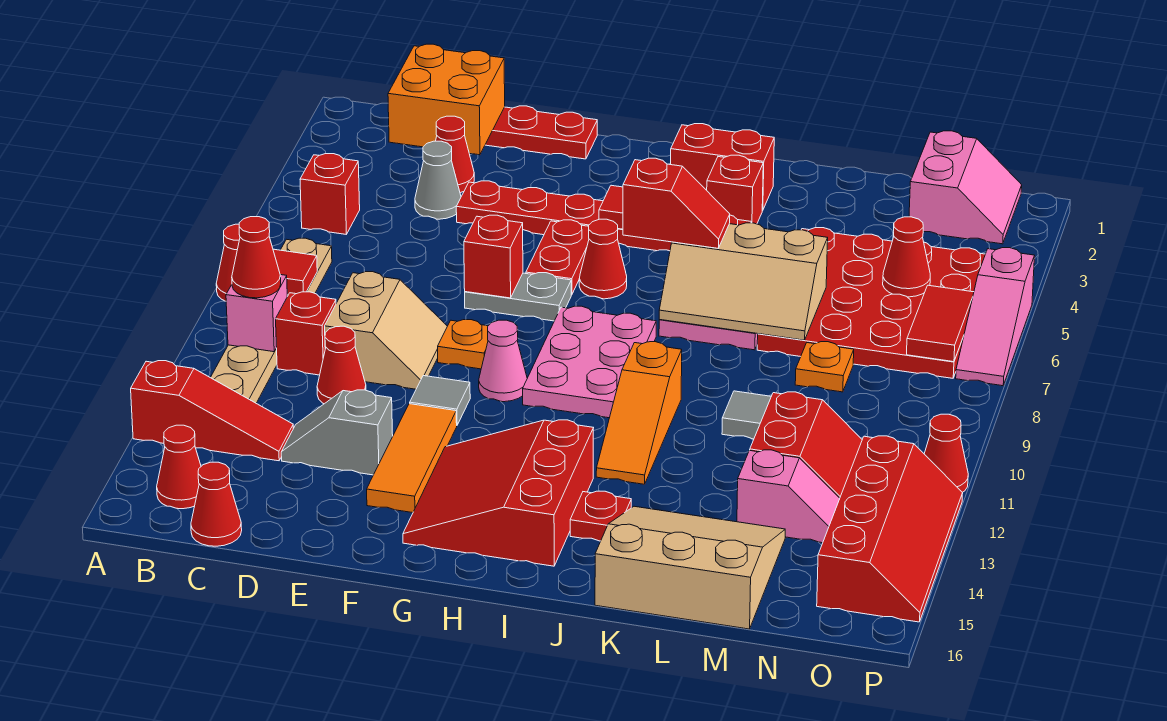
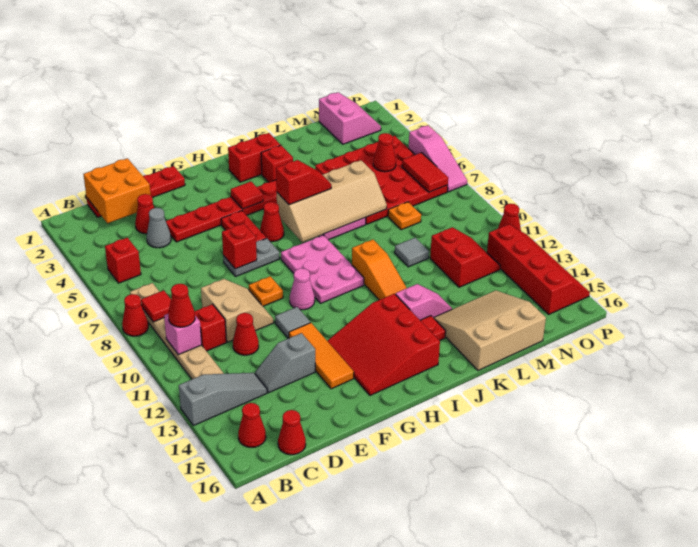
red 1x3 slope [131,361,293,461] -> grey 1x3 slope [179,373,267,426]
tan 2x3 slope [659,223,828,340] -> tan 2x4 slope [277,160,387,242]
pink 1x2 slope [737,450,840,543] -> pink 1x2 slope moved to [395,284,452,320]

